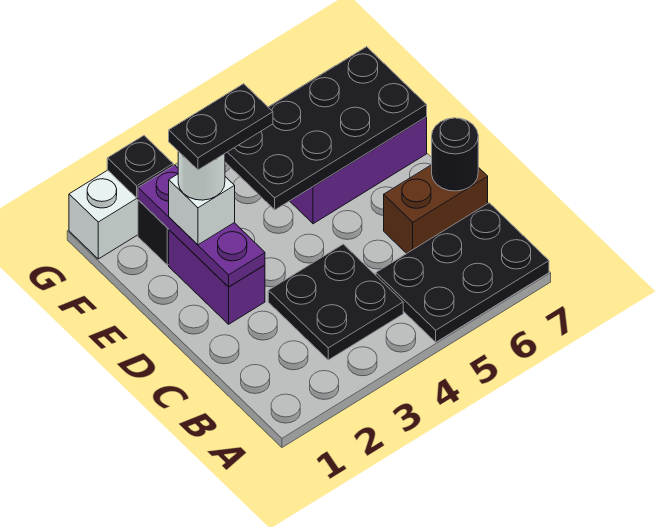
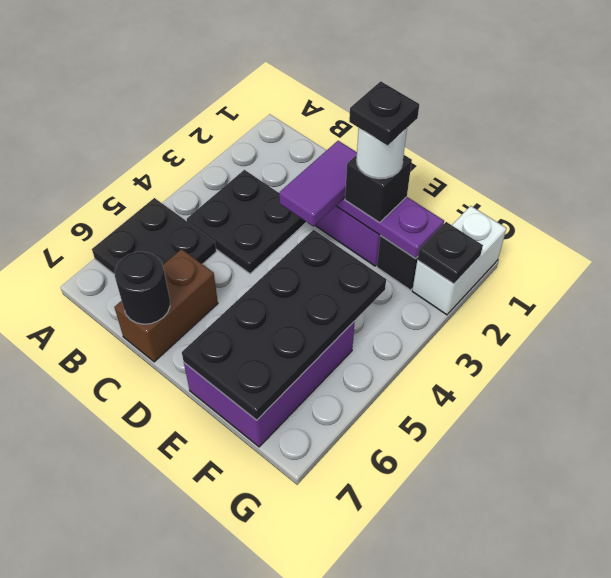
black 2x3 plate [376,203,549,342] -> black 2x2 plate [92,198,216,275]
none -> purple 1x2 tile [279,141,357,226]
white 1x1 brick [169,174,235,245] -> black 1x1 brick [345,155,412,223]
black 1x2 plate [169,84,273,170] -> black 1x1 plate [349,81,419,145]

